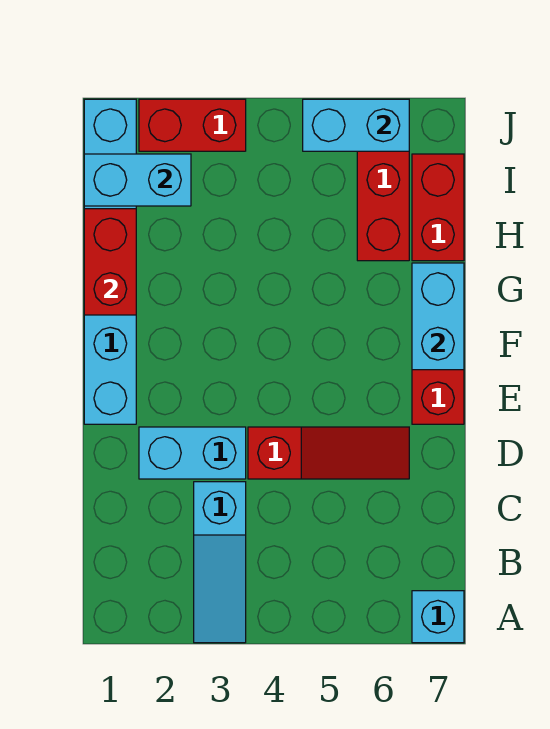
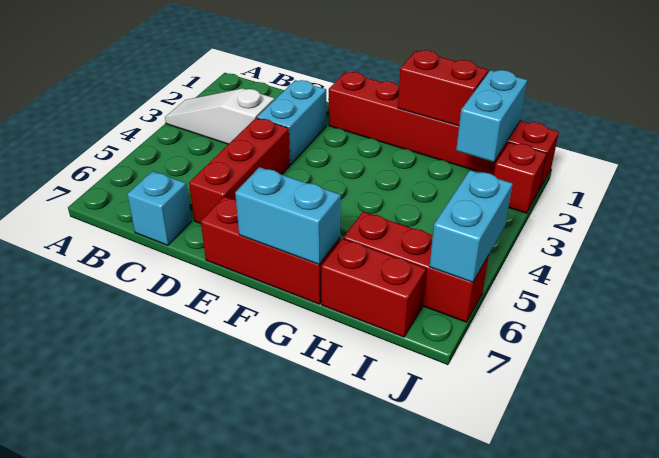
cyan 1x3 slope [194,482,246,643] -> white 1x3 slope [165,89,275,144]
cyan 1x1 brick [412,591,464,643] -> cyan 1x1 brick moved to [127,171,191,245]
red 1x3 slope [248,427,409,479] -> red 1x3 brick [189,118,290,223]
cyan 1x6 brick [84,99,136,424] -> red 1x6 brick [329,72,559,190]
red 1x2 brick [139,99,246,151] -> red 1x1 brick [494,142,547,213]

